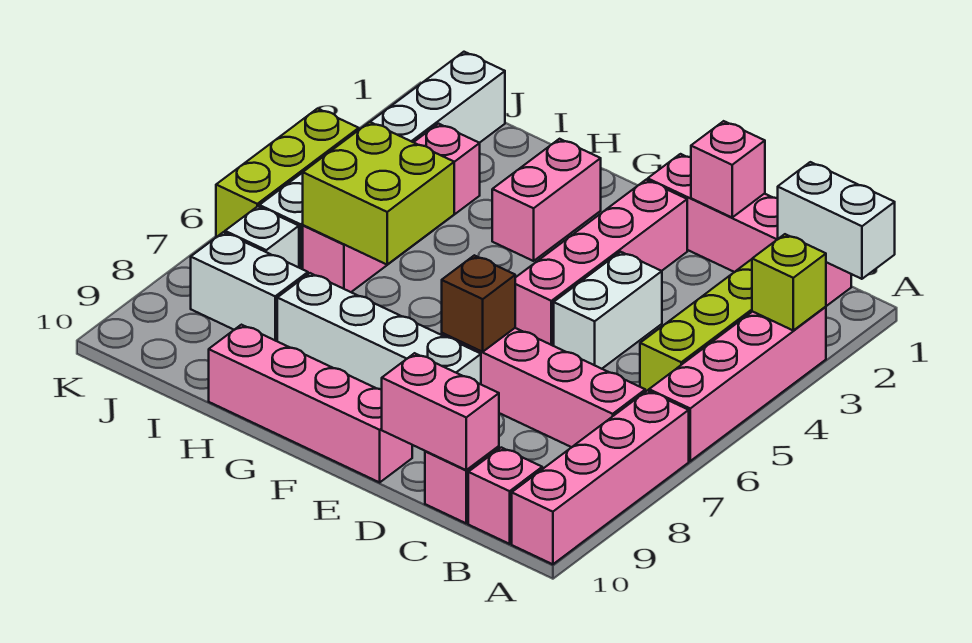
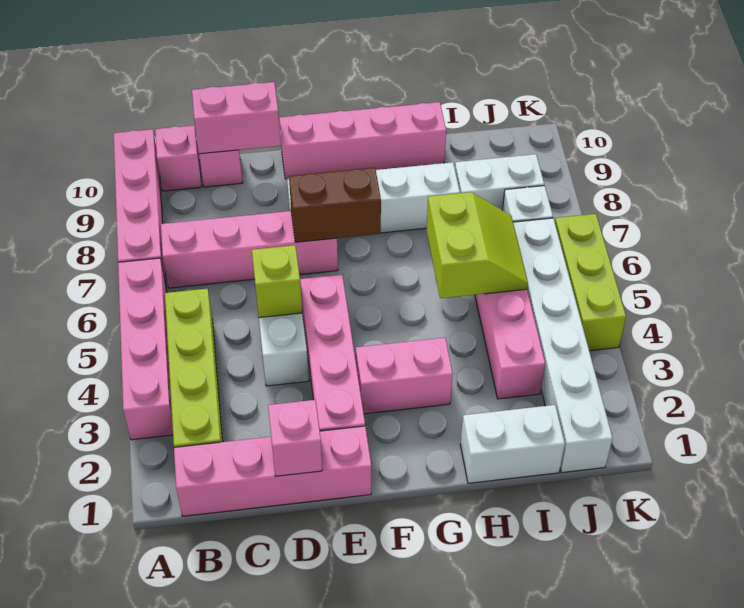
white 1x2 brick [778,162,895,279] -> white 1x2 brick moved to [460,405,565,483]
lime 1x1 brick [752,234,826,330] -> lime 1x1 brick moved to [252,245,302,318]
brown 1x1 brick [442,255,515,352] -> brown 1x2 brick [289,168,381,242]
pink 1x2 brick [492,139,601,261] -> pink 1x2 brick turned to [356,338,453,414]
lime 2x2 brick [303,122,454,265] -> lime 2x2 slope [427,192,528,298]

